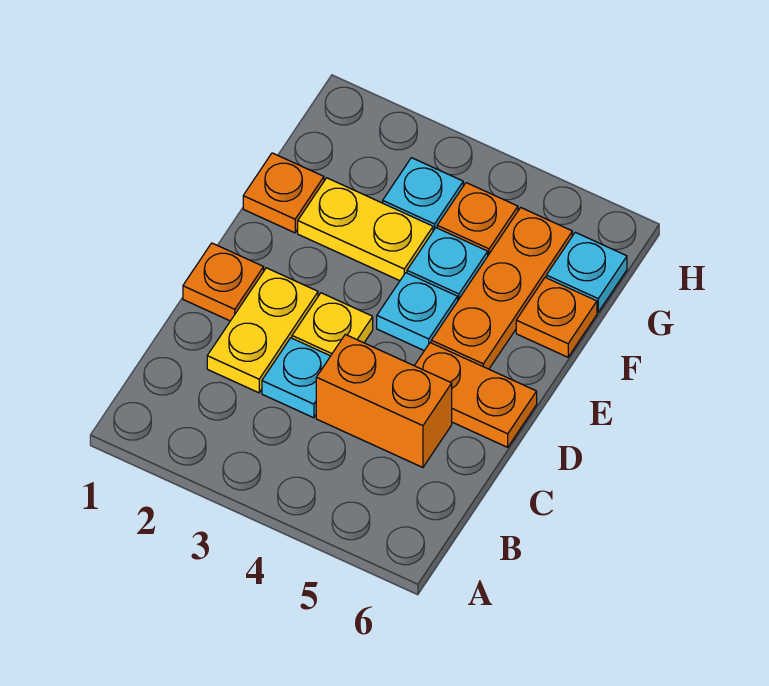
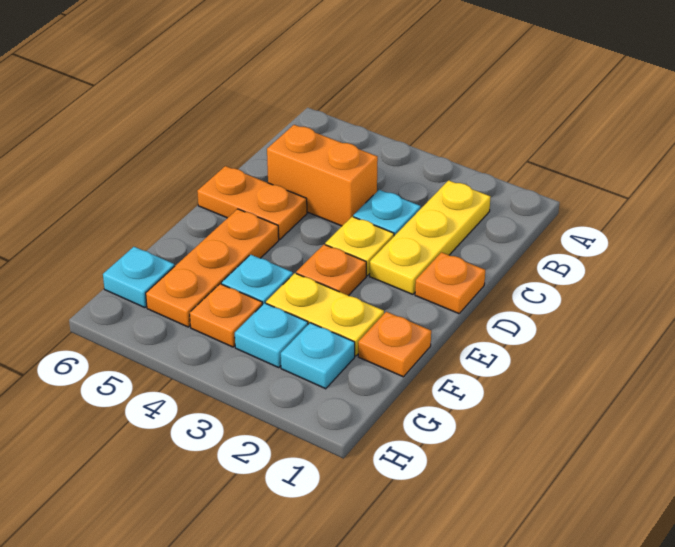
yellow 1x2 plate [207,268,318,393] -> yellow 1x3 plate [370,180,490,294]
cyan 1x1 plate [377,273,458,351] -> cyan 1x1 plate moved to [281,323,355,389]
orange 1x1 plate [516,278,597,357] -> orange 1x1 plate moved to [296,244,366,296]

